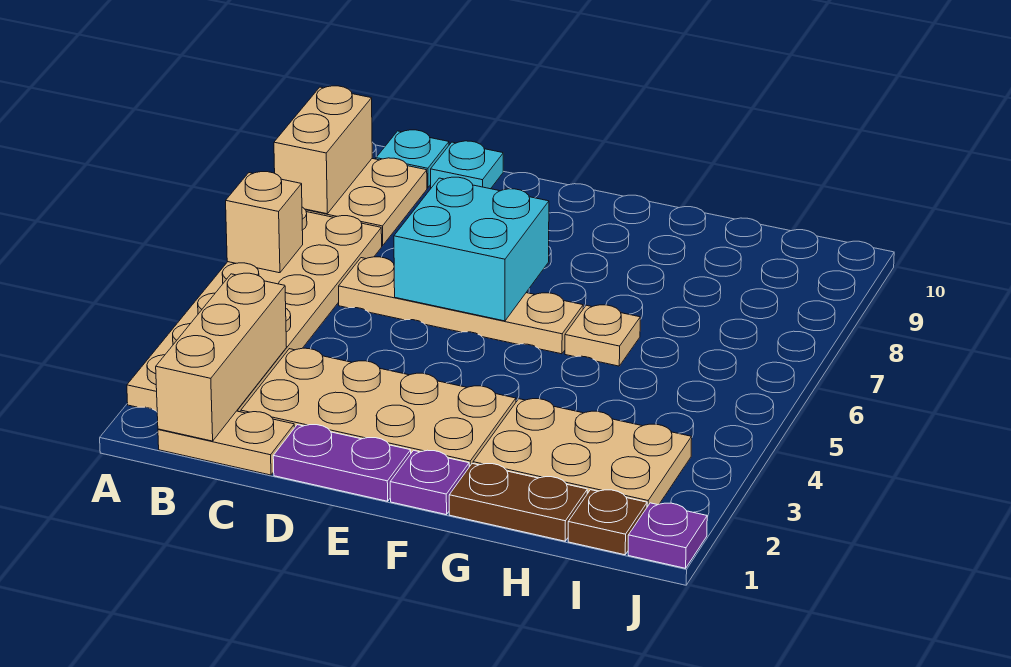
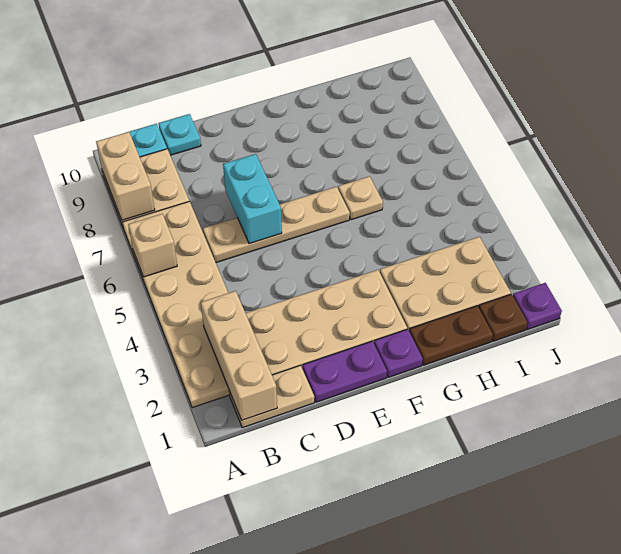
cyan 2x2 brick [394,177,549,321] -> cyan 1x2 brick [223,154,282,244]

